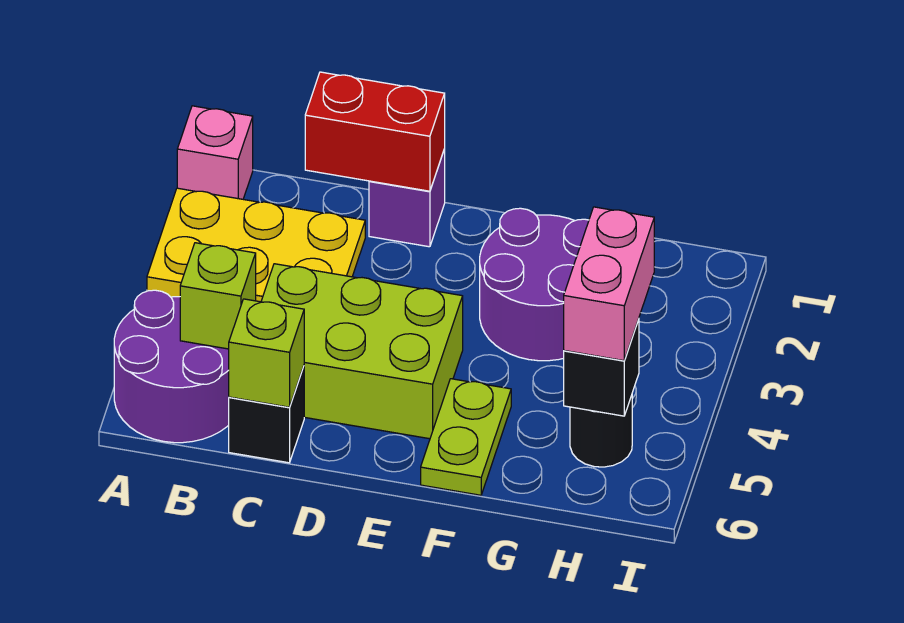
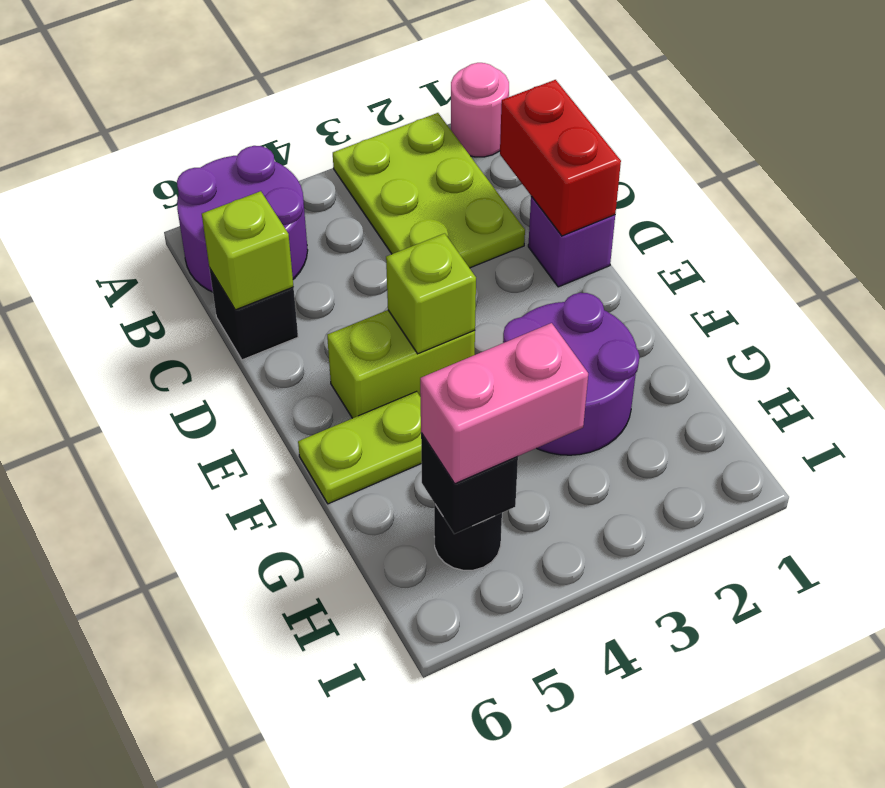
pink 1x1 brick [177,106,253,199] -> pink 1x1 round brick [451,63,509,157]
yellow 2x3 plate [147,188,365,302] -> lime 2x3 plate [333,113,525,268]
lime 1x1 brick [180,243,256,349] -> lime 1x1 brick moved to [386,233,476,354]
lime 2x3 brick [261,264,463,439] -> lime 1x2 brick [327,310,475,418]

